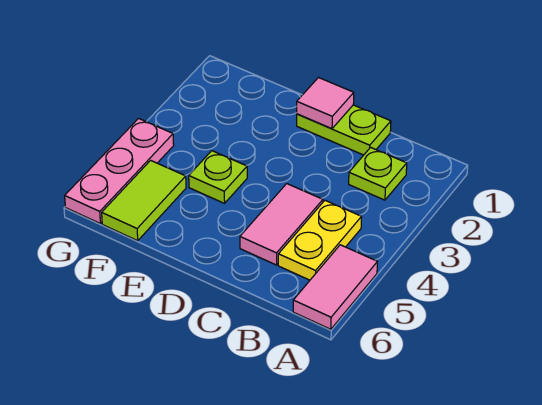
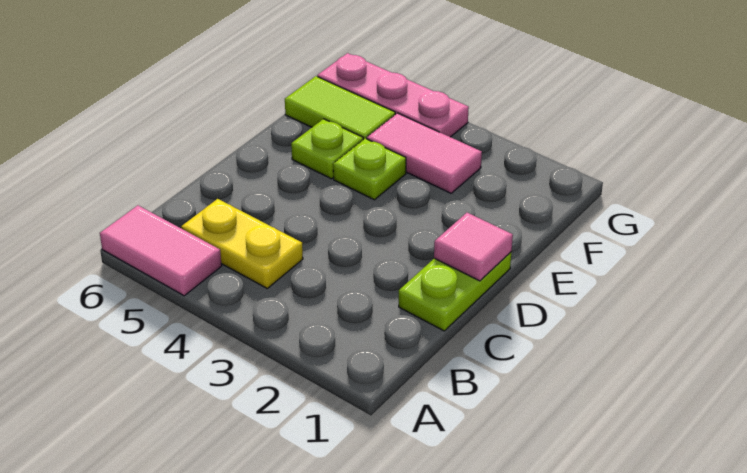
lime 1x1 plate [349,147,407,200] -> lime 1x1 plate moved to [291,119,363,179]
pink 1x2 tile [240,184,323,265] -> pink 1x2 tile moved to [367,113,482,193]

